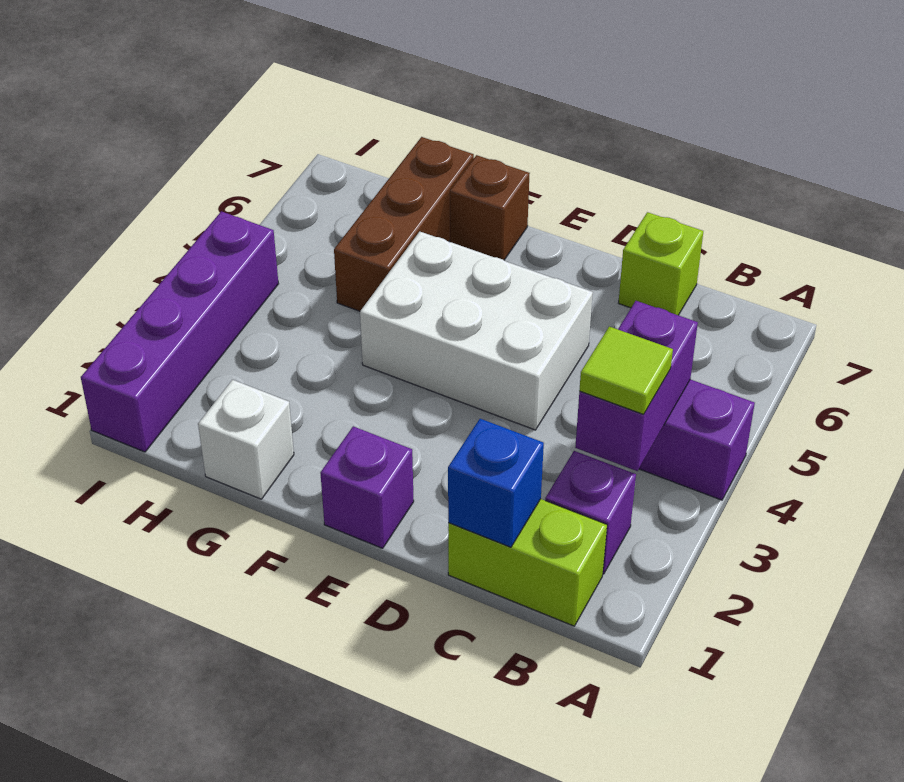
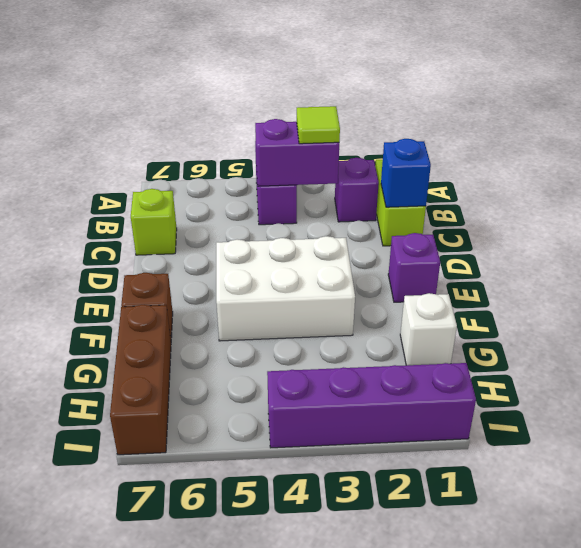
white 2x3 brick [360,232,593,430] -> white 2x3 brick turned to [216,236,355,341]
brown 1x3 brick [334,137,474,311] -> brown 1x3 brick turned to [110,305,171,455]

